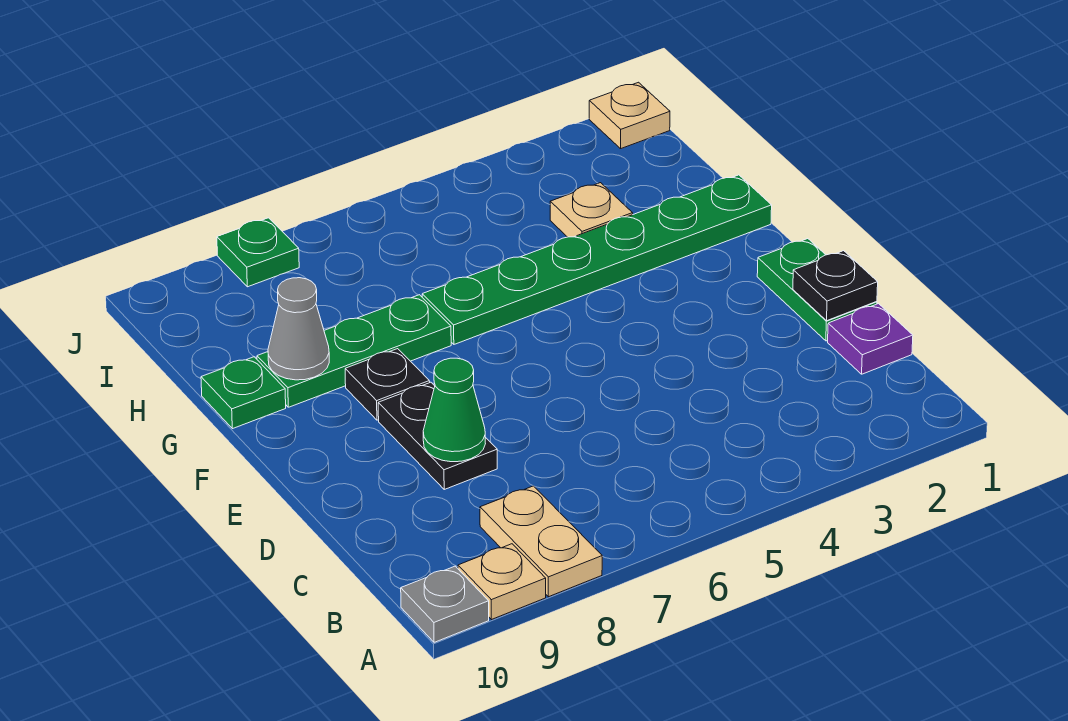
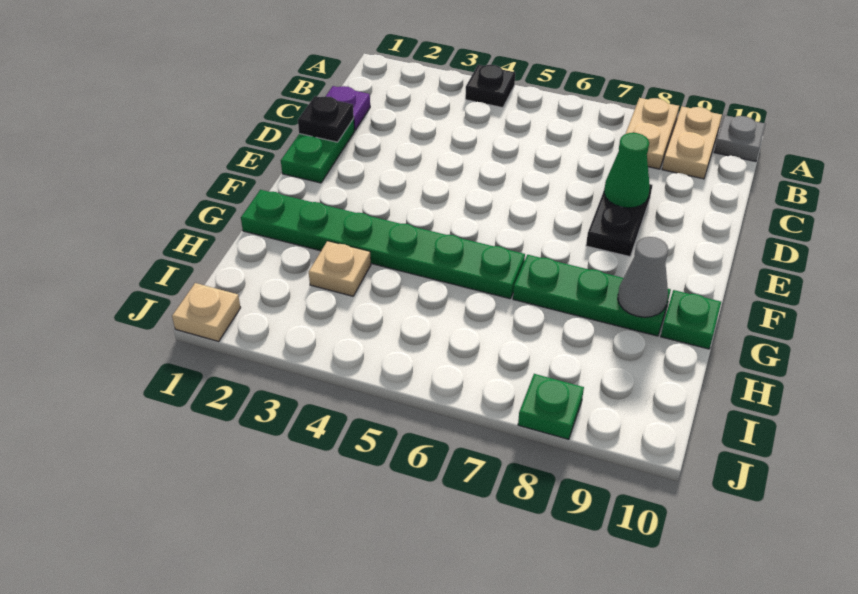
tan 1x1 plate [458,544,546,620] -> tan 1x2 plate [662,107,722,179]
black 1x1 plate [345,349,430,420] -> black 1x1 plate moved to [465,65,515,108]

